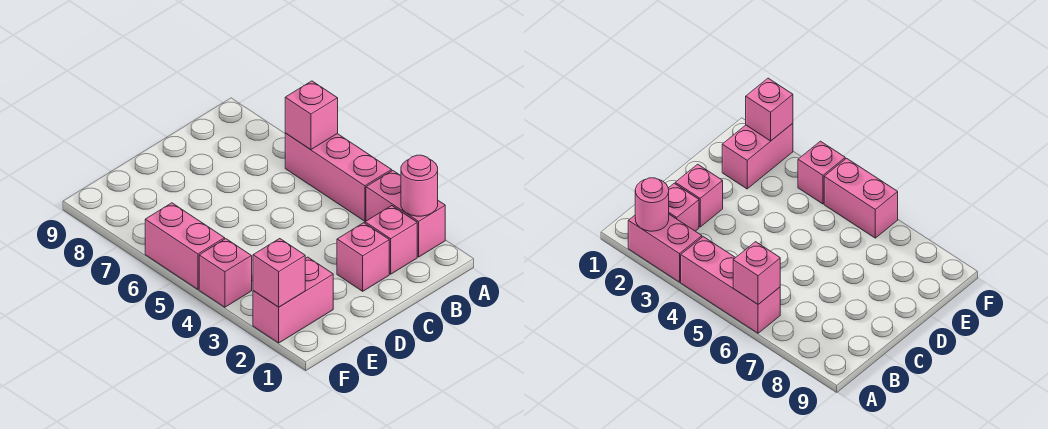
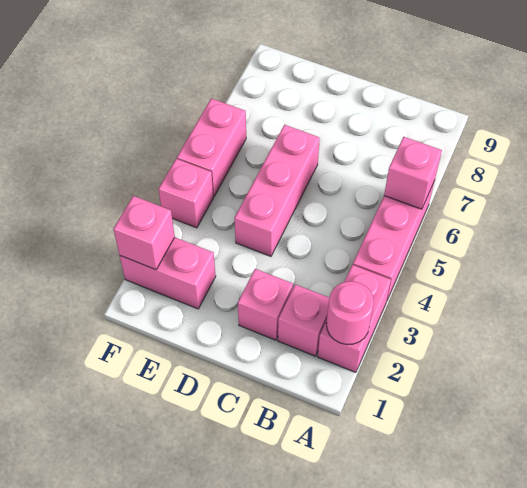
none -> pink 1x3 brick [234,125,320,256]

